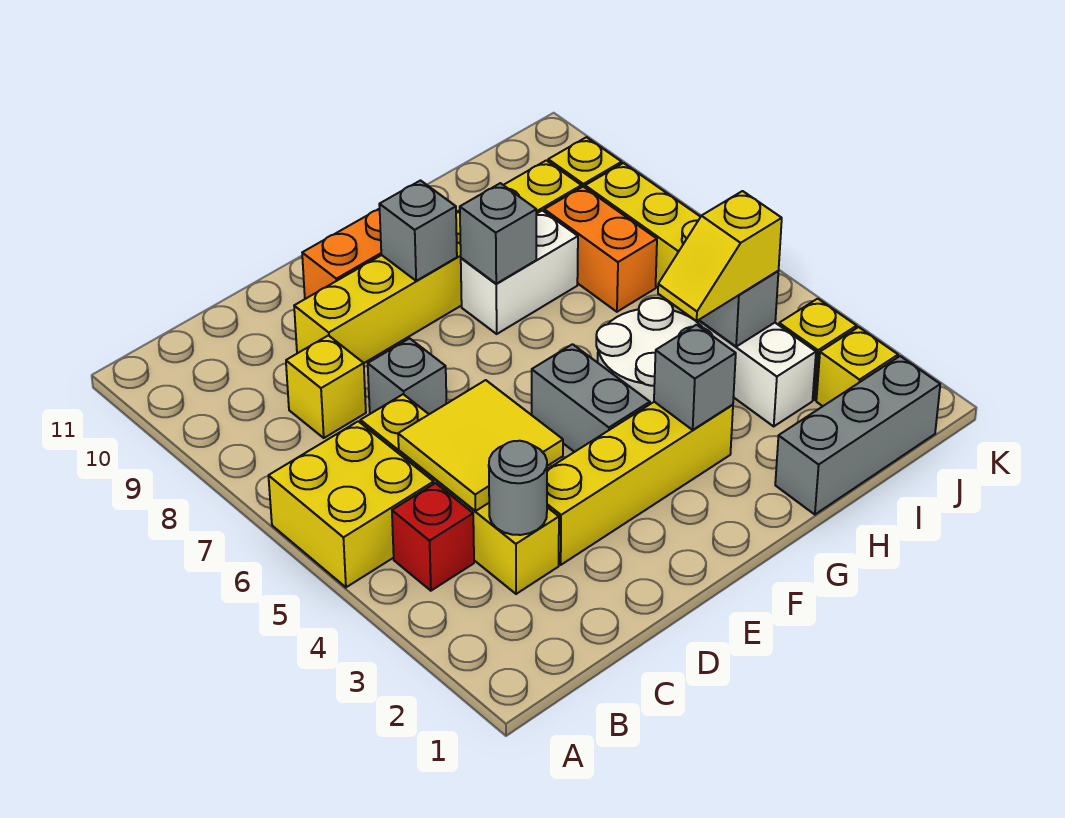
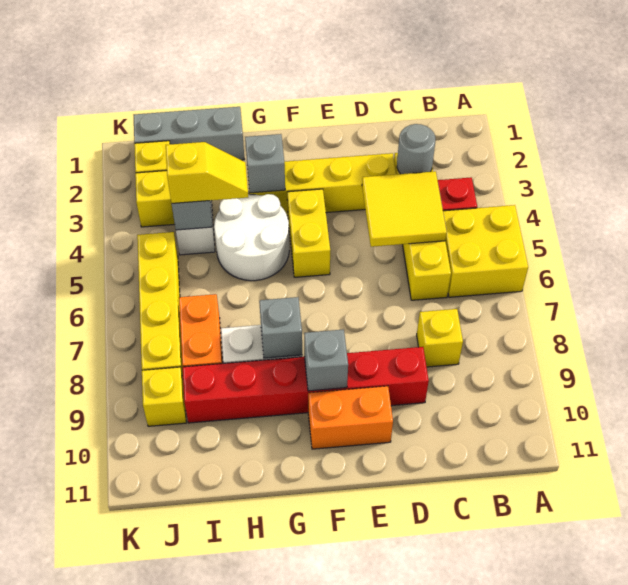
grey 1x1 brick [368,338,447,414] -> none
yellow 1x6 brick [294,160,581,363] -> red 1x6 brick [183,347,429,423]
grey 1x2 brick [532,344,650,452] -> yellow 1x2 brick [287,189,330,277]

